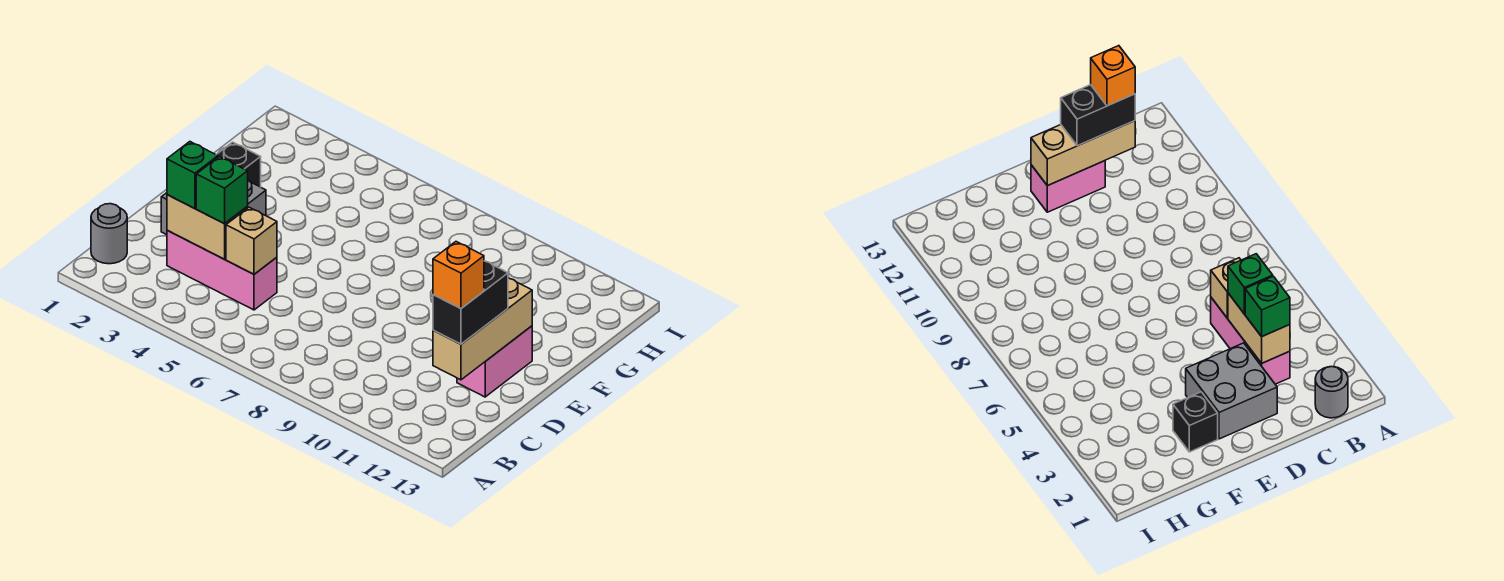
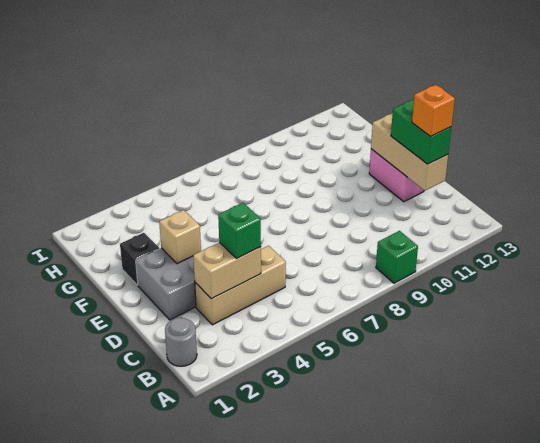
pink 1x3 brick [167,230,277,310] -> tan 1x3 brick [195,246,286,325]
green 1x1 brick [167,142,218,209] -> green 1x1 brick moved to [376,231,418,283]
tan 1x1 brick [226,207,277,274] -> tan 1x1 brick moved to [159,210,201,264]
black 1x2 brick [433,261,508,344] -> green 1x2 brick [391,99,451,164]

